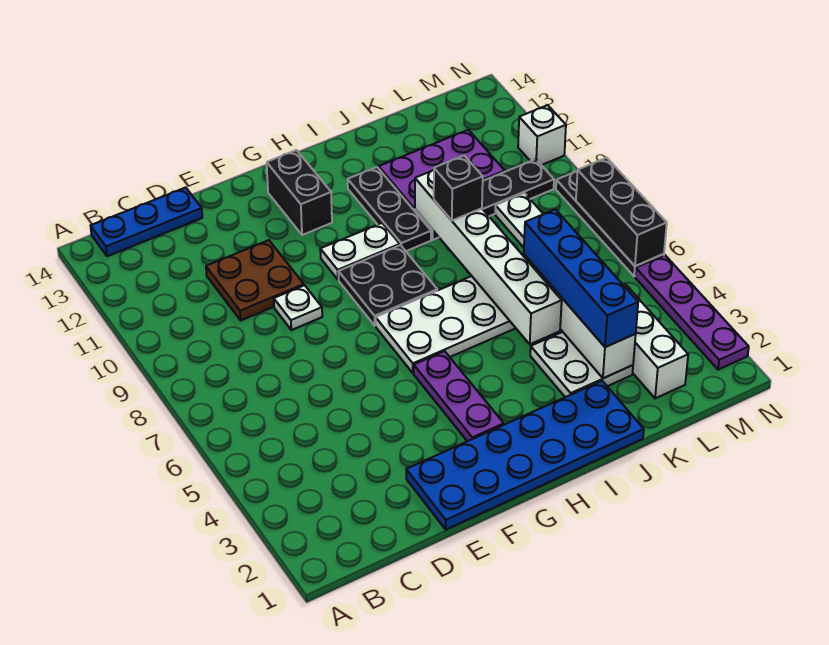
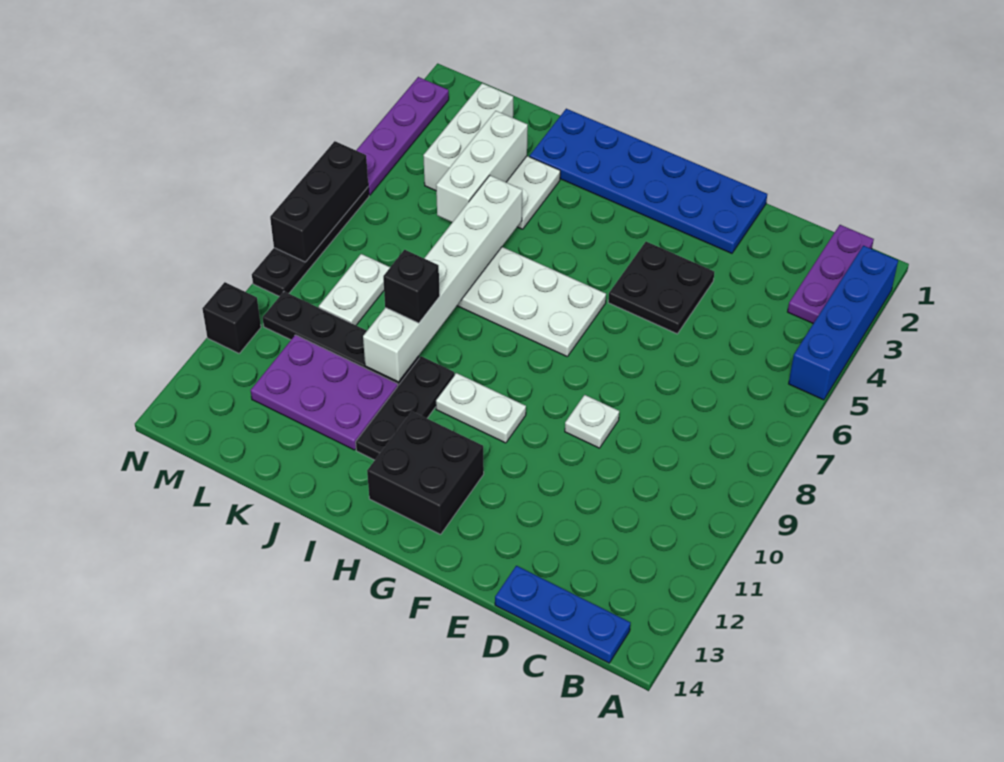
brown 2x2 plate [206,240,304,320] -> none
purple 1x3 plate [414,351,504,441] -> purple 1x3 plate moved to [788,225,874,324]
black 2x2 plate [338,245,437,326] -> black 2x2 plate moved to [608,242,714,334]
black 1x2 brick [267,150,332,235] -> black 2x2 brick [367,412,484,534]
blue 1x4 brick [524,209,638,347] -> blue 1x4 brick moved to [789,246,898,400]
white 1x1 brick [518,105,566,165] -> black 1x1 brick [202,282,261,353]

